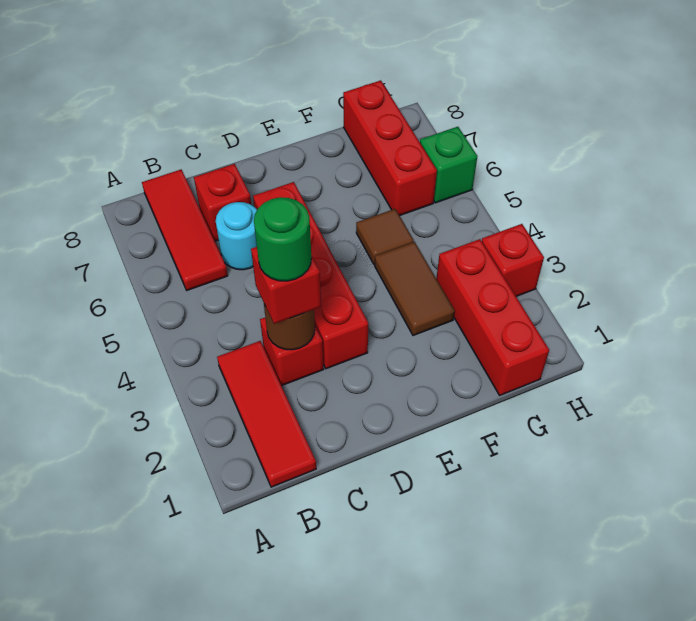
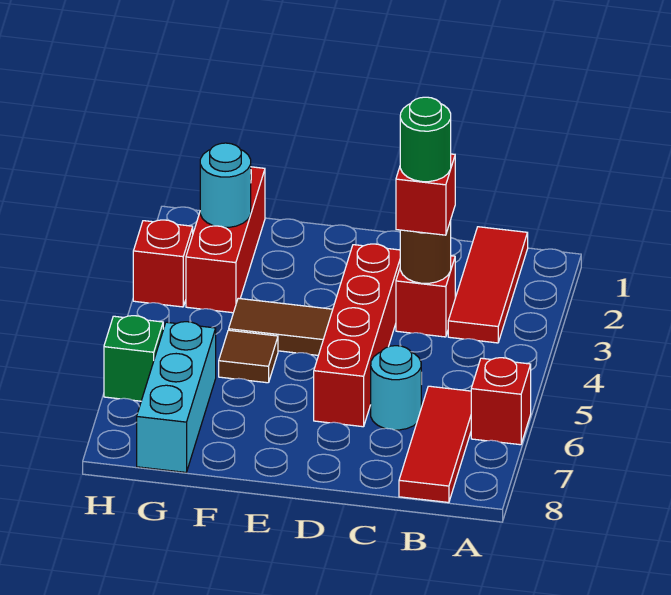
red 1x1 brick [194,164,251,241] -> red 1x1 brick moved to [471,358,531,445]
brown 1x2 tile [375,242,455,336] -> brown 1x2 tile turned to [229,298,333,355]
none -> cyan 1x1 round brick [200,143,251,227]
red 1x3 brick [343,80,437,216] -> cyan 1x3 brick [137,322,216,472]

